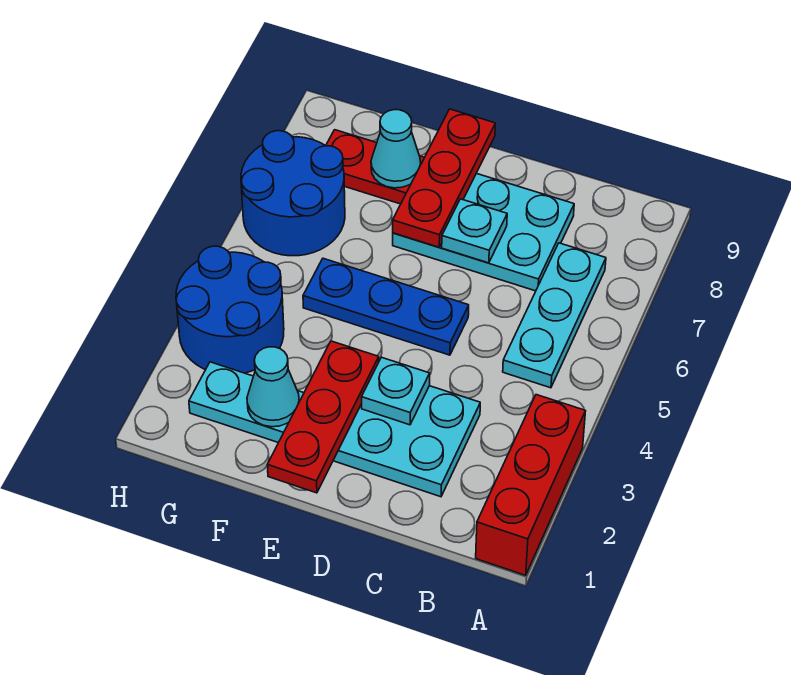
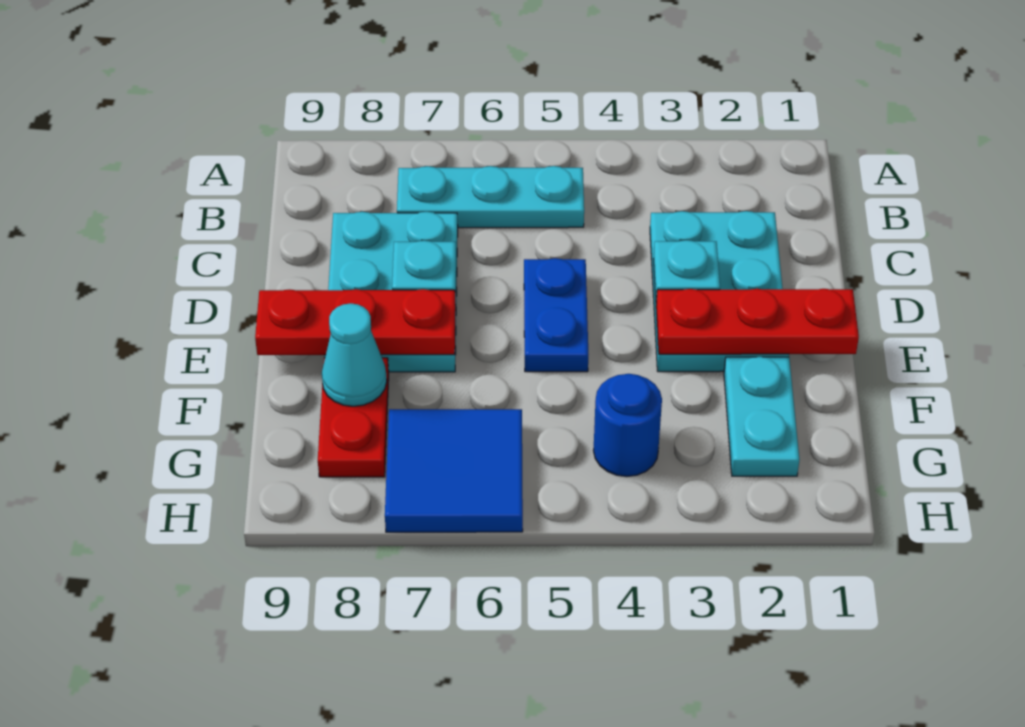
red 1x3 brick [476,395,586,575] -> none
blue 1x3 plate [303,258,469,355] -> blue 1x2 plate [524,258,588,372]
cyan 1x1 cone [247,347,299,427] -> none
blue 2x2 round brick [176,246,284,373] -> blue 1x1 round brick [593,374,662,476]
blue 2x2 round brick [241,131,345,256] -> blue 2x2 tile [385,409,523,532]

